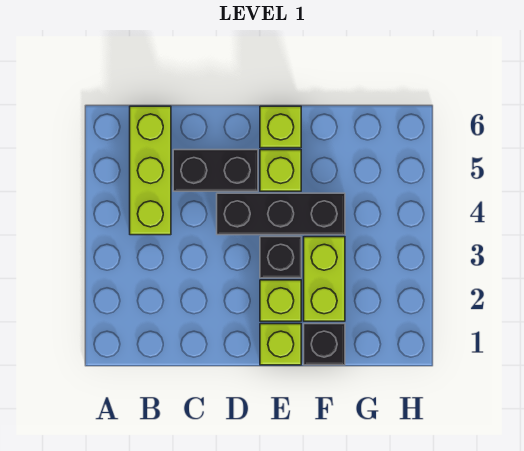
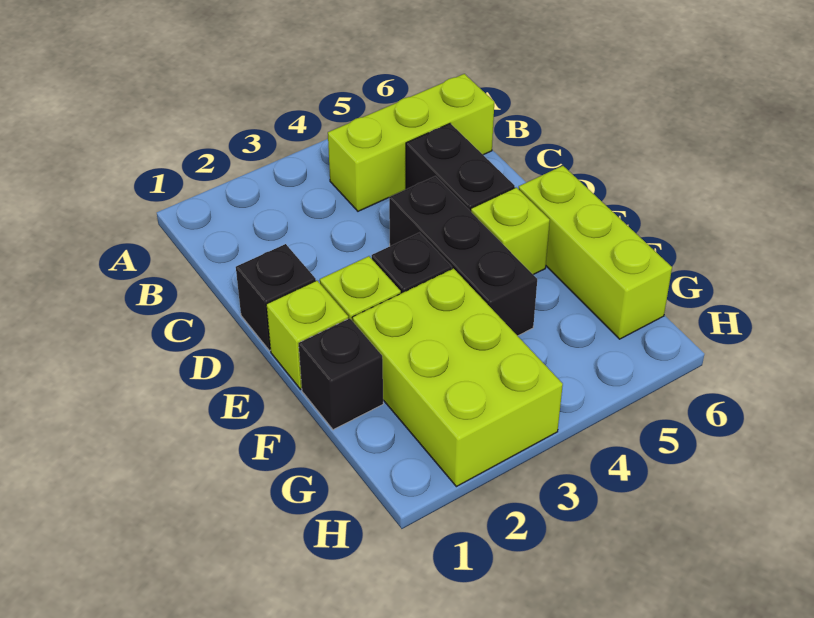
none -> black 1x1 brick [236,244,316,351]
lime 1x1 brick [260,106,301,148] -> lime 1x3 brick [519,166,672,339]
lime 1x2 brick [304,237,345,321] -> lime 2x3 brick [352,269,563,487]

